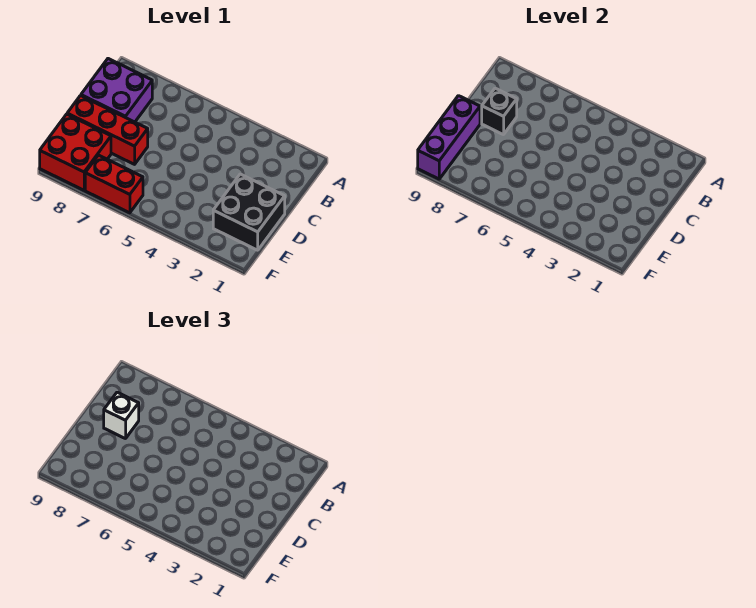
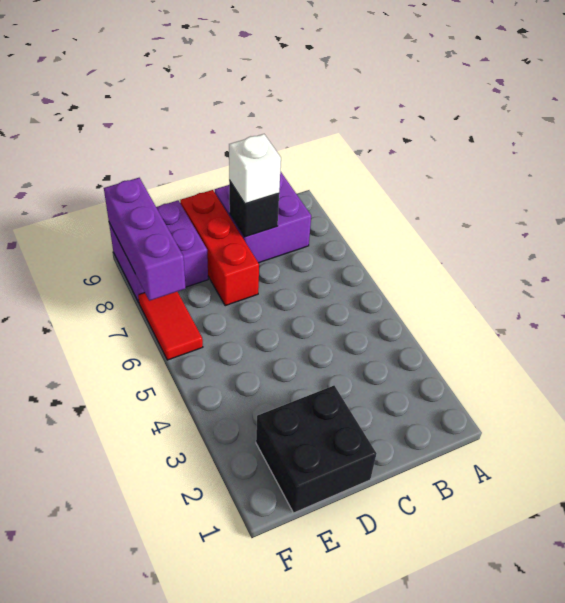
purple 1x3 brick [418,96,480,179] -> purple 1x3 brick turned to [104,178,186,301]
red 2x2 brick [40,114,111,190] -> purple 2x2 brick [109,200,208,302]
red 1x2 brick [85,155,143,213] -> red 1x2 tile [138,292,203,360]

